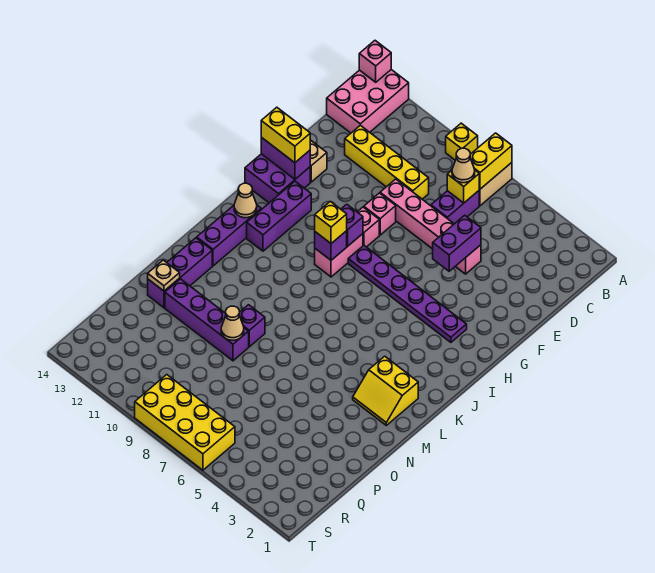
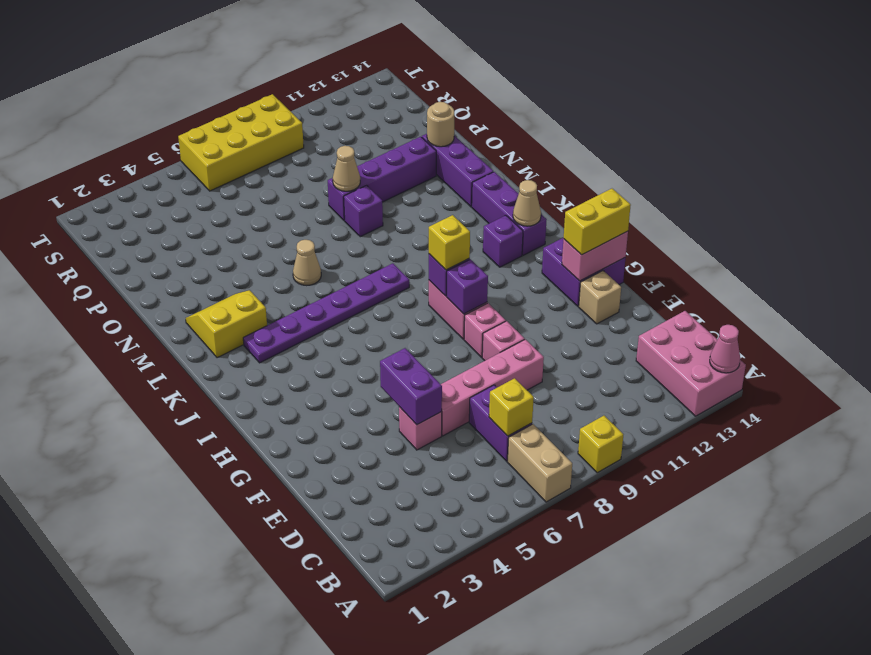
yellow 1x2 brick [470,133,512,189] -> none
pink 1x1 brick [359,41,391,82] -> pink 1x1 cone [710,325,740,373]
tan 1x1 cone [452,148,475,183] -> tan 1x1 cone moved to [293,240,321,286]
yellow 1x4 brick [345,125,429,199] -> none
purple 1x2 brick [261,137,310,179] -> pink 1x2 brick [562,231,628,281]
purple 1x6 plate [348,246,467,342] -> purple 1x6 plate moved to [243,263,409,363]
purple 1x3 brick [247,181,311,251] -> purple 1x1 brick [483,215,523,267]
tan 1x1 plate [148,260,180,291] -> tan 1x1 round brick [427,102,454,147]

